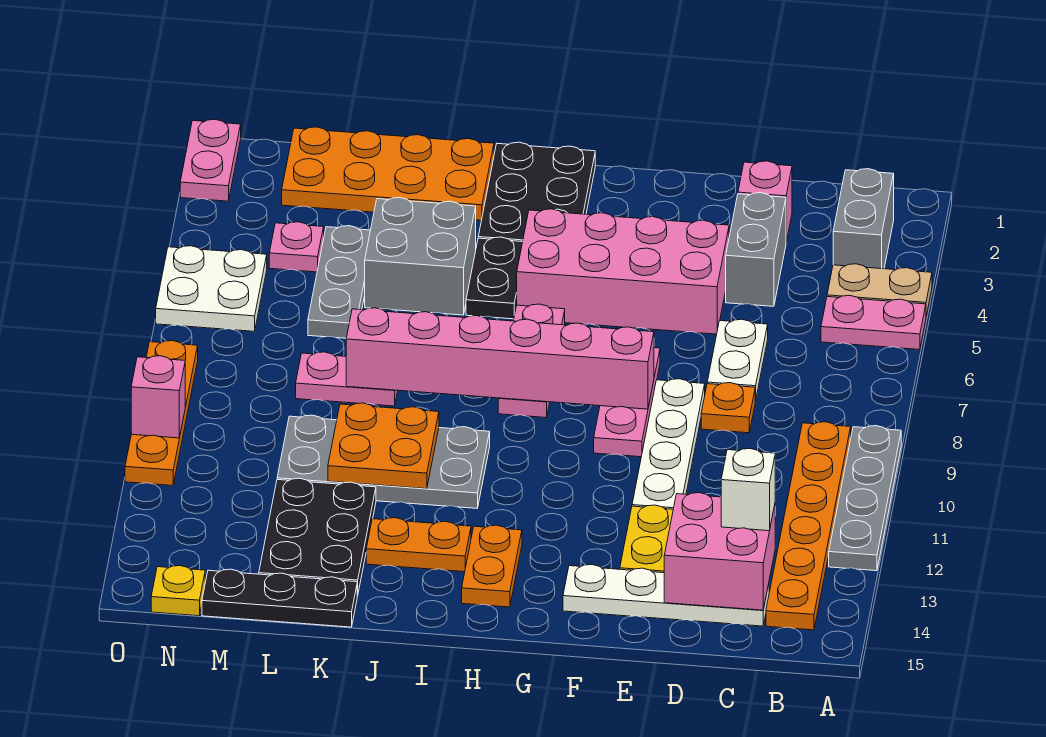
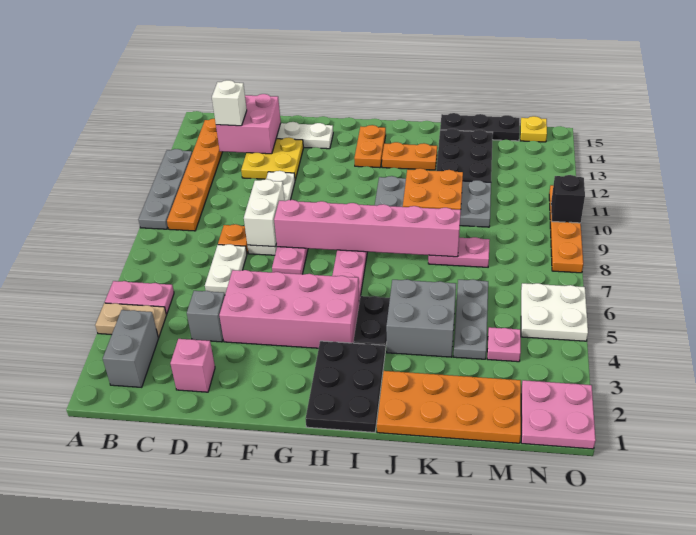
grey 1x2 brick [726,193,786,306] -> grey 1x1 brick [187,291,225,342]
none -> white 1x2 brick [244,179,284,247]
pink 1x2 plate [180,119,241,201] -> pink 2x2 plate [521,380,596,449]
pink 1x1 brick [131,356,185,438] -> black 1x1 brick [551,175,585,223]

